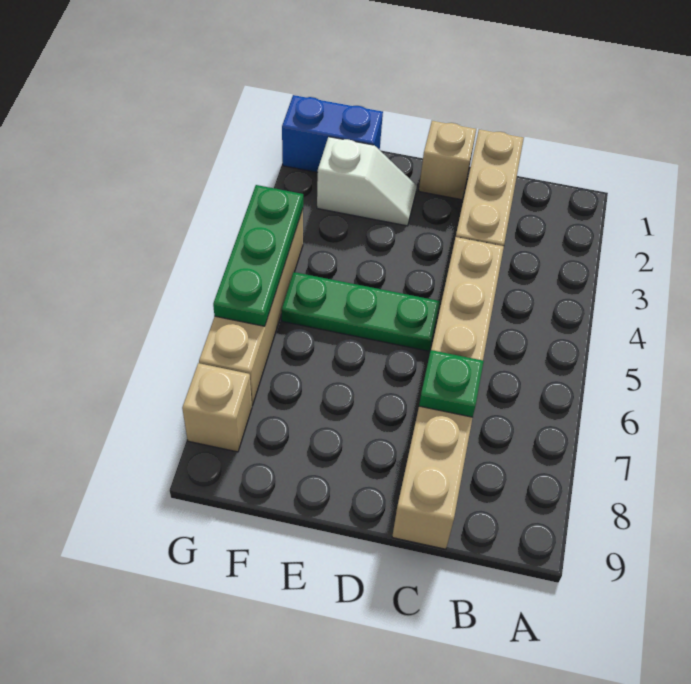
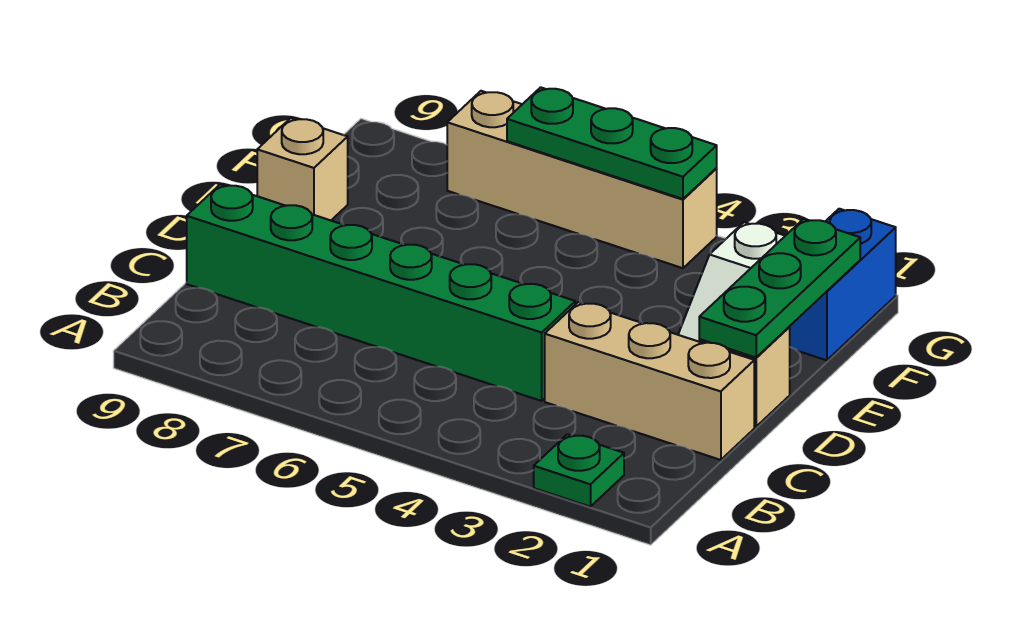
tan 1x6 brick [392,237,504,549] -> green 1x6 brick [187,184,575,401]
green 1x1 plate [419,350,484,417] -> green 1x1 plate moved to [534,434,624,507]
green 1x3 plate [281,272,440,351] -> green 1x3 plate moved to [699,219,860,357]
tan 1x1 brick [182,363,252,452] -> tan 1x1 brick moved to [257,118,348,220]

